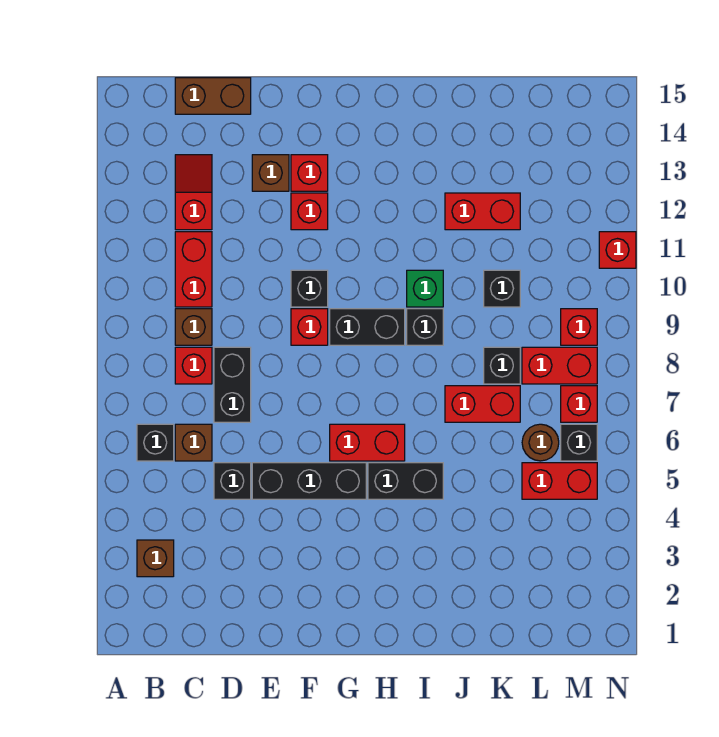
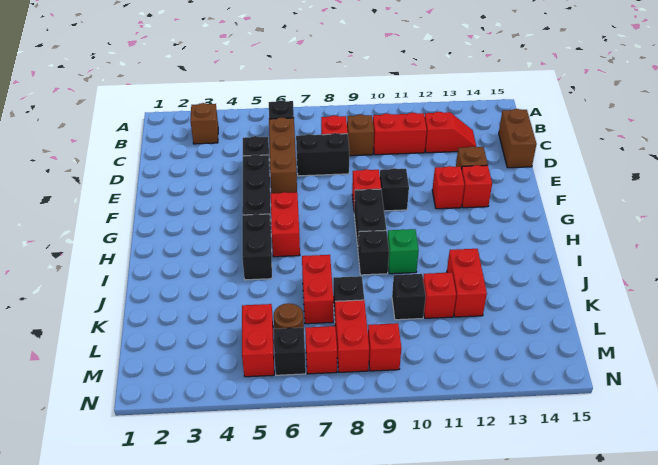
brown 1x1 brick [175,424,212,461] -> brown 1x3 brick [269,117,297,193]
red 1x1 brick [599,232,636,268] -> red 1x1 brick moved to [423,272,456,318]

